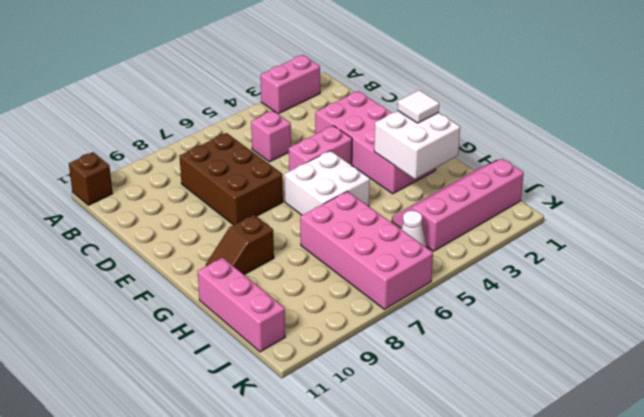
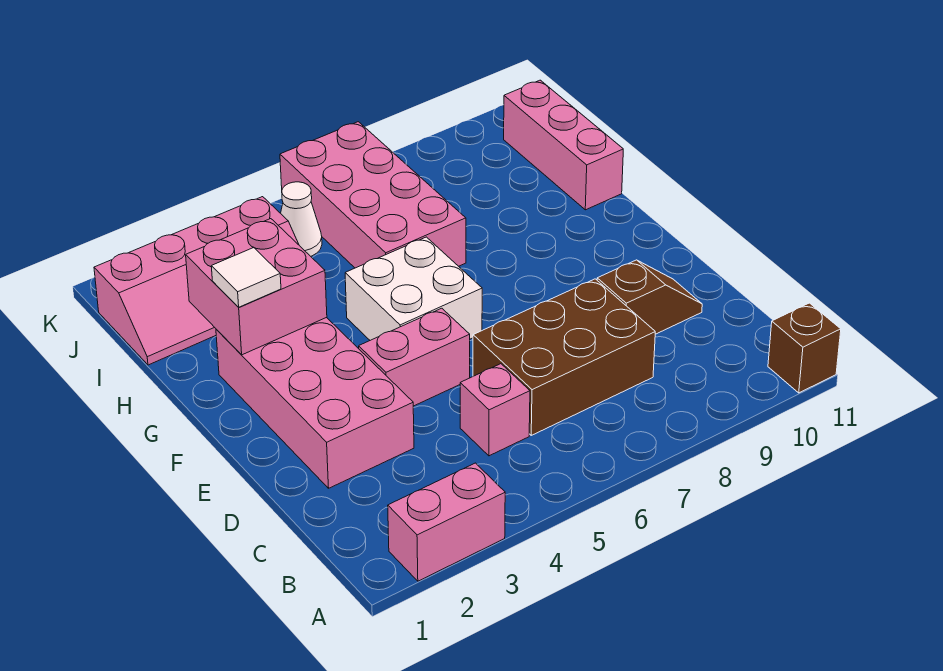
brown 2x3 brick [179,133,283,225] -> brown 2x3 brick turned to [473,279,655,435]
white 2x2 brick [374,111,460,179] -> pink 2x2 brick [186,219,327,355]
brown 1x2 slope [206,215,274,275] -> brown 1x2 slope moved to [597,260,702,334]

